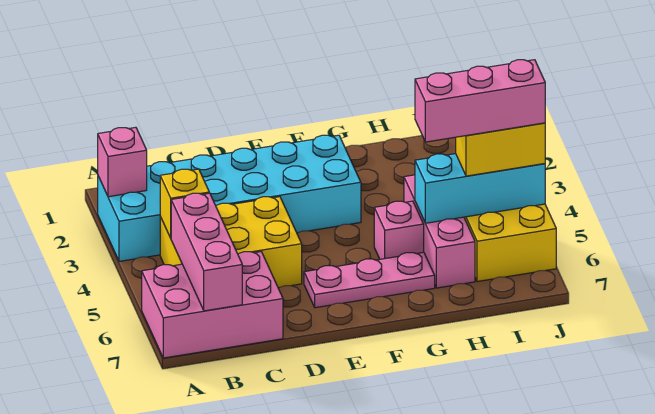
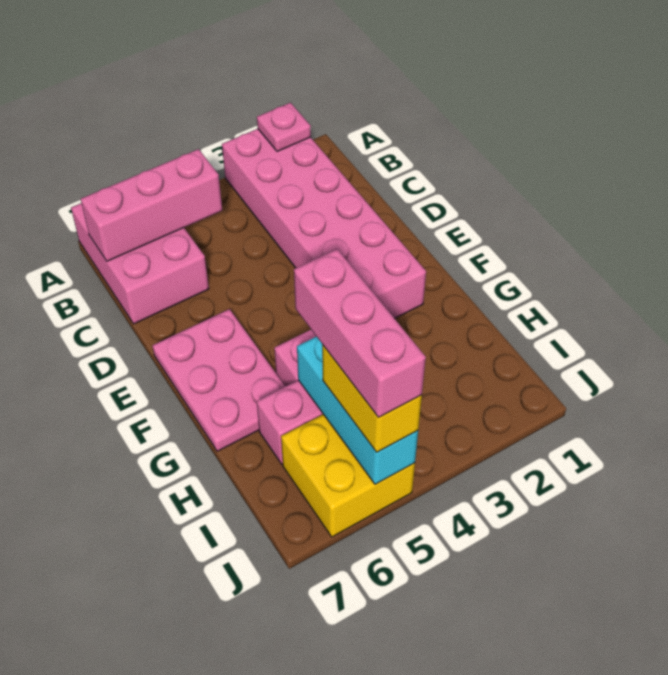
cyan 2x6 brick [98,135,361,261] -> pink 2x6 brick [222,129,426,319]
pink 1x1 brick [98,127,147,197] -> pink 1x1 plate [257,103,311,152]
yellow 2x3 brick [160,197,302,288] -> none
yellow 1x1 brick [160,169,209,238] -> none
pink 1x3 plate [304,252,435,308] -> pink 2x3 plate [152,309,285,451]

